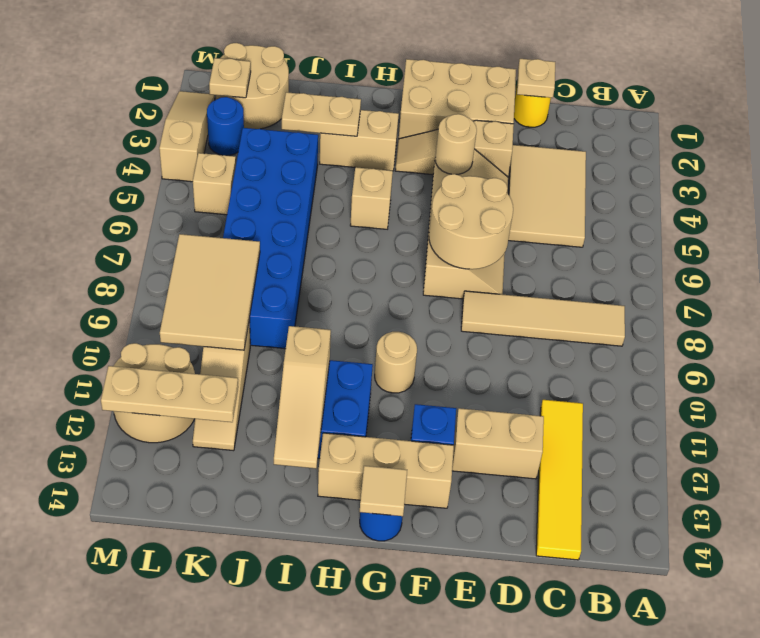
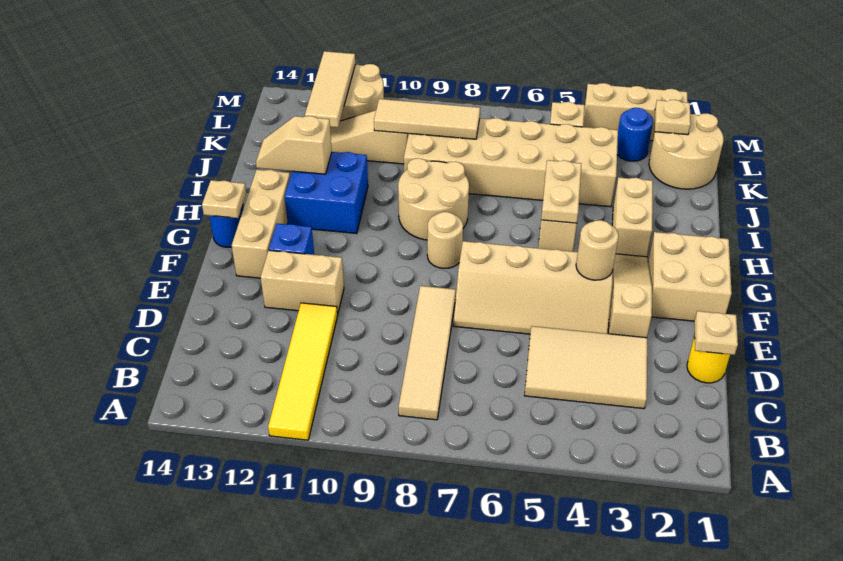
yellow 1x4 tile [536,400,583,560] -> yellow 1x4 tile turned to [268,303,337,440]
tan 1x2 brick [452,408,544,479] -> tan 1x2 brick turned to [261,250,344,315]
tan 2x3 brick [399,59,516,139] -> tan 2x2 brick [648,232,732,321]
tan 2x2 round brick [429,174,513,269] -> tan 2x2 round brick moved to [398,158,469,240]
tan 1x1 round brick [375,332,417,393] -> tan 1x1 round brick moved to [427,212,463,268]
tan 1x1 tile [360,466,407,516] -> tan 1x1 plate [202,180,246,218]
tan 1x2 plate [282,92,361,136] -> tan 1x2 plate moved to [541,160,581,223]
tan 1x3 slope [274,326,331,468] -> tan 1x2 slope [256,116,332,174]
blue 2x6 brick [223,128,318,349] -> tan 2x6 brick [404,118,618,207]
tan 2x3 tile [160,234,260,350] -> tan 1x3 tile [374,99,480,139]
tan 1x3 plate [101,366,238,422] -> tan 1x3 tile [305,51,355,127]
tan 1x3 slope [159,91,215,182] -> tan 1x3 brick [583,83,688,141]

